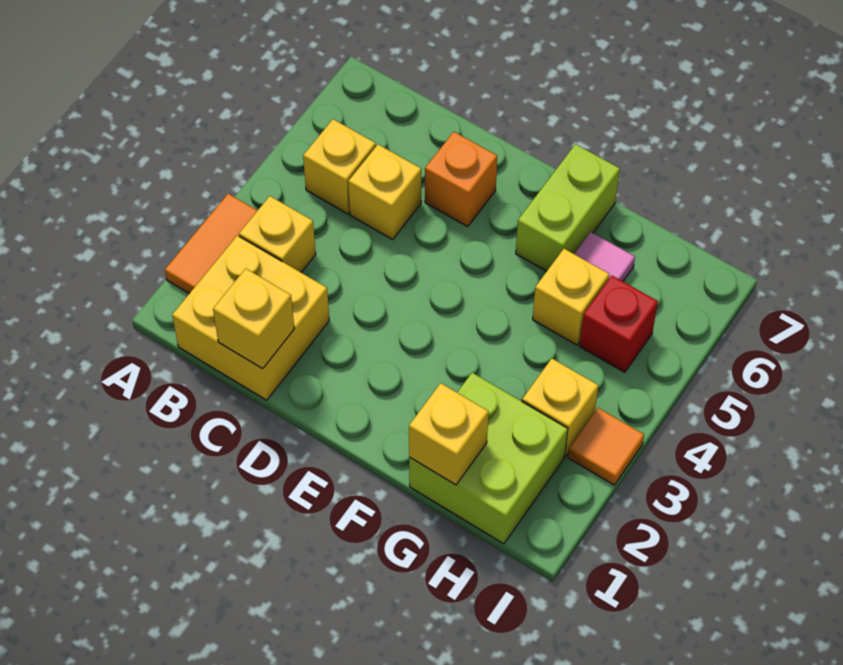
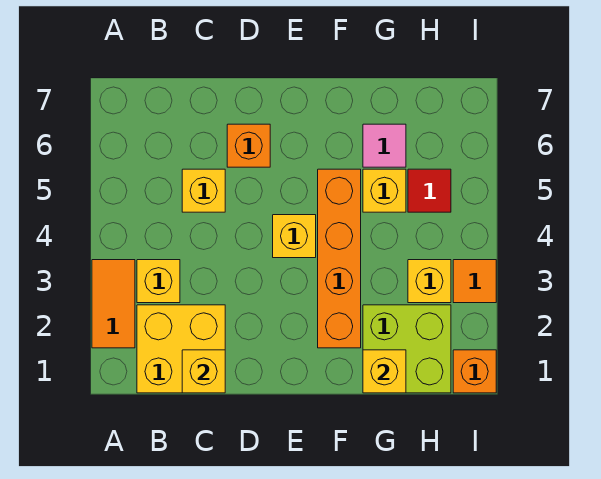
yellow 1x1 brick [303,119,376,214] -> yellow 1x1 brick moved to [273,215,316,258]
none -> orange 1x4 brick [318,169,361,348]
lime 1x2 brick [516,144,620,271] -> none
red 1x1 brick [580,276,658,372] -> red 1x1 tile [408,169,451,212]
none -> orange 1x1 brick [453,350,496,393]

